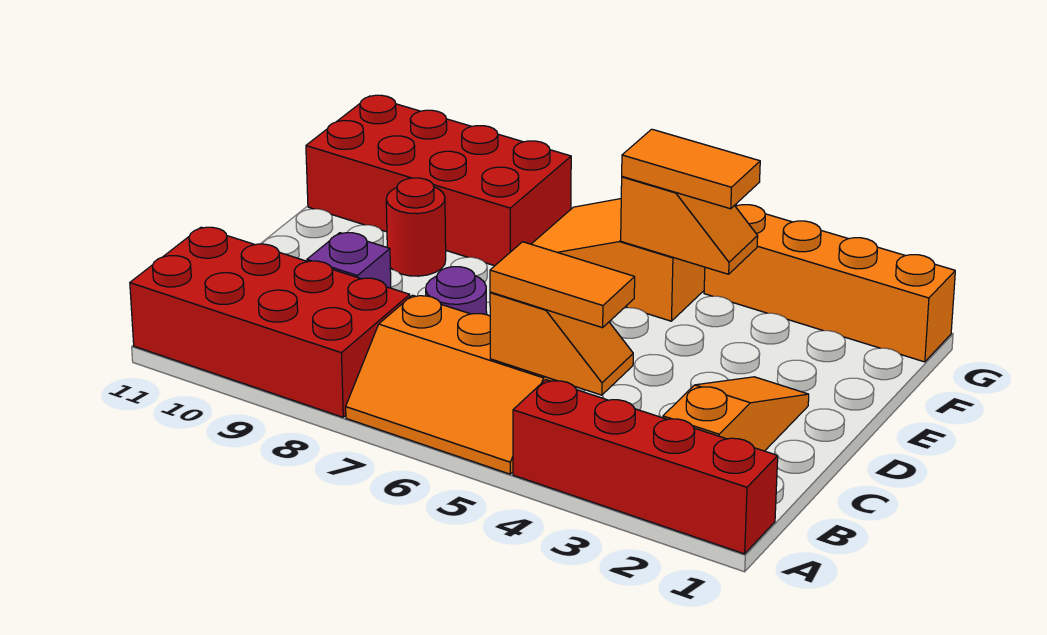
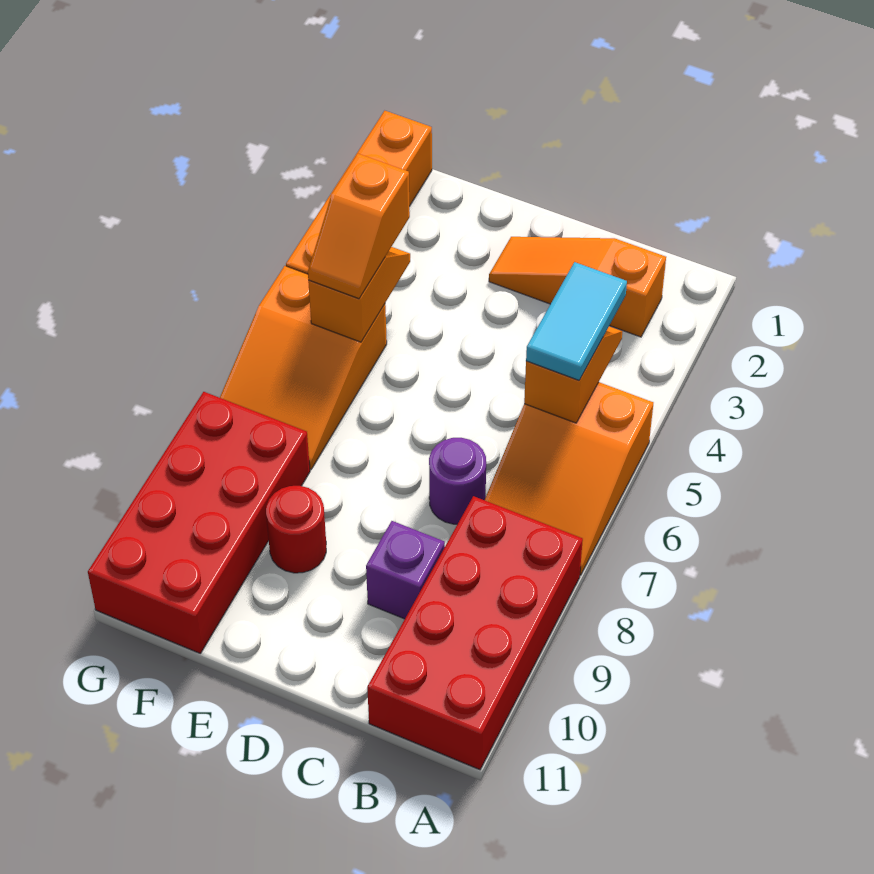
red 1x4 brick [513,380,778,554] -> none
orange 2x3 slope [346,295,576,474] -> orange 2x3 slope turned to [485,382,653,575]
orange 1x2 tile [490,242,635,328] -> cyan 1x2 tile [526,262,627,380]
orange 1x2 tile [622,129,760,209] -> orange 1x2 slope [308,154,410,299]

